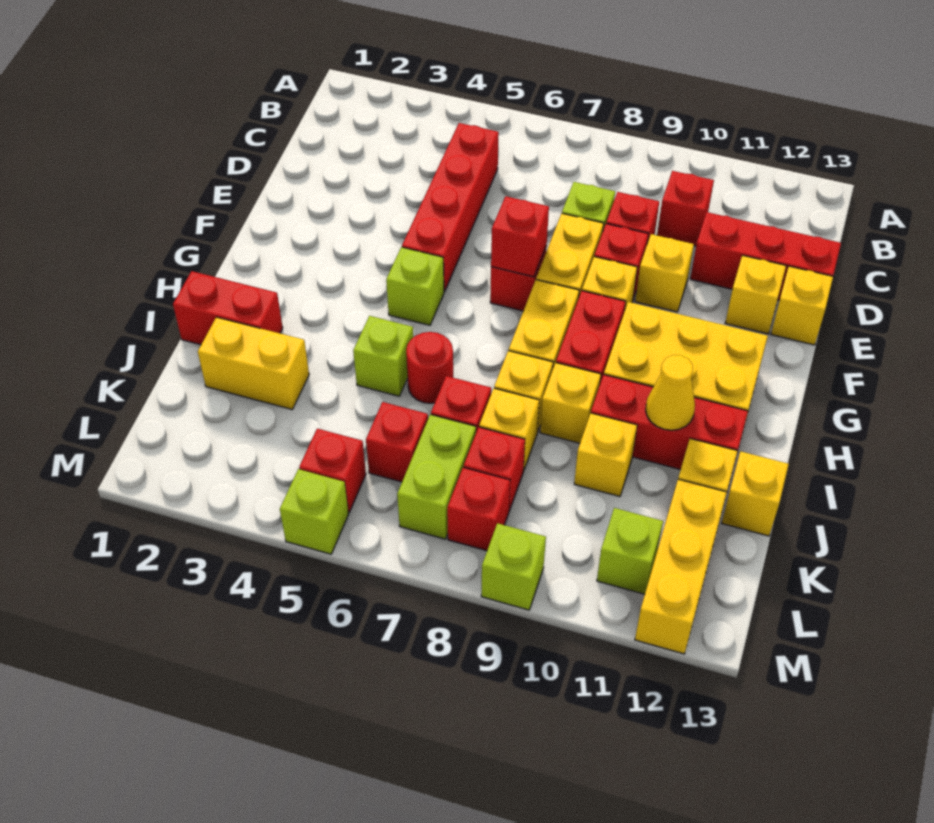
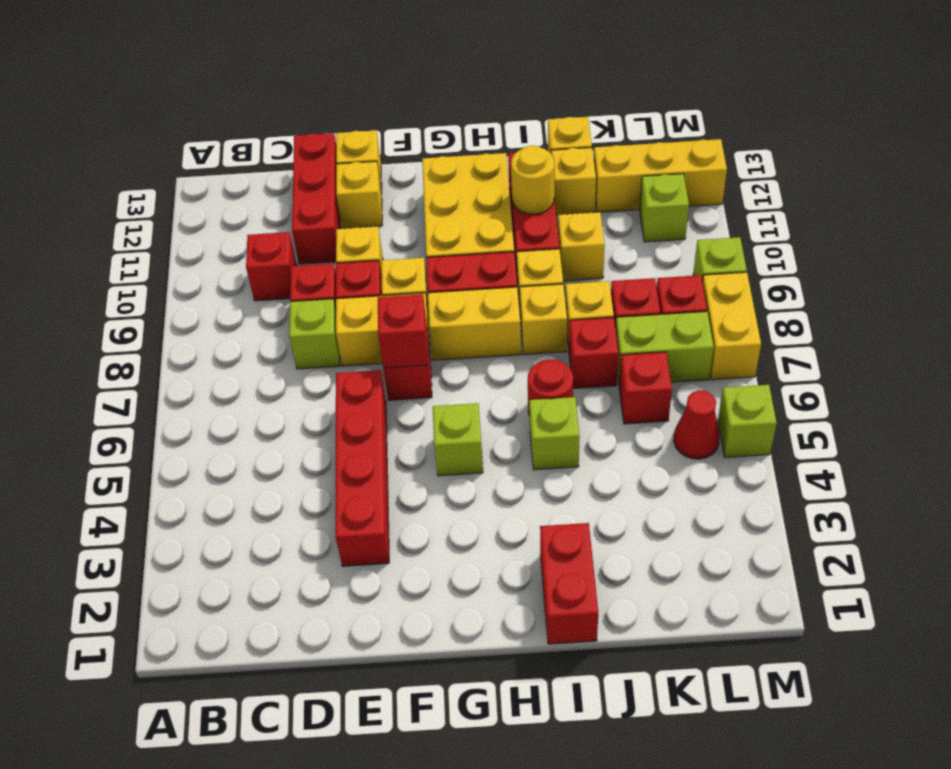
red 1x4 brick [402,123,499,292] -> red 1x4 brick turned to [336,370,389,566]
yellow 1x1 cone [646,355,695,430] -> yellow 1x1 round brick [511,146,554,214]
yellow 1x2 brick [198,317,309,409] -> yellow 1x2 brick moved to [702,272,761,380]
red 1x1 brick [299,429,366,512] -> red 1x1 cone [674,390,720,459]

